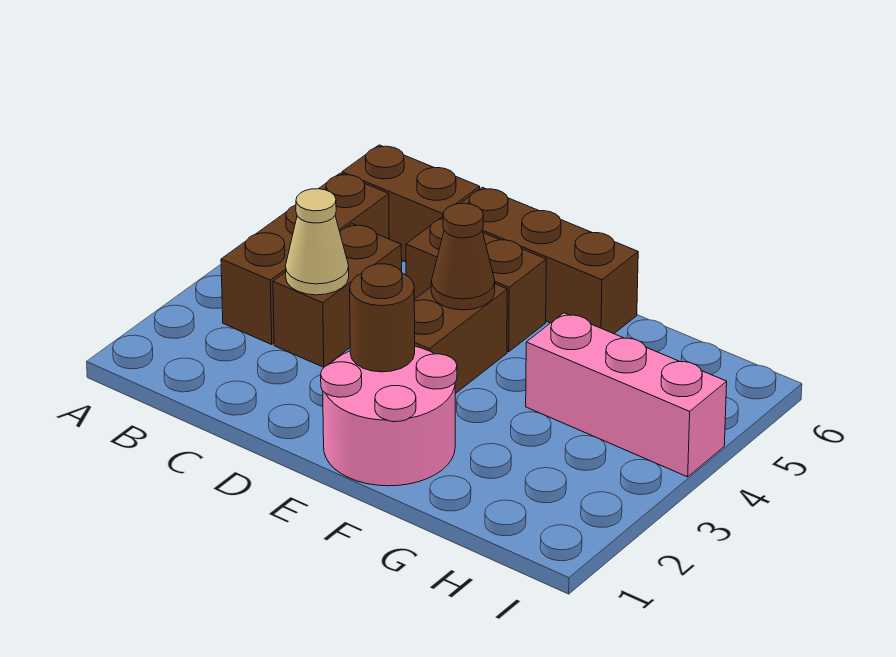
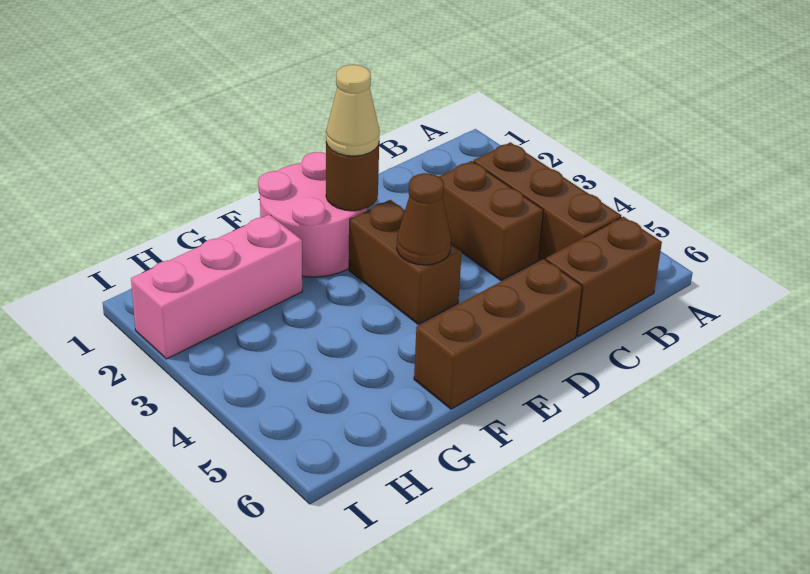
tan 1x1 cone [286,189,349,295] -> tan 1x1 cone moved to [326,65,380,156]
brown 1x2 brick [406,217,546,352] -> none
pink 1x3 brick [526,313,727,477] -> pink 1x3 brick moved to [131,214,302,359]

